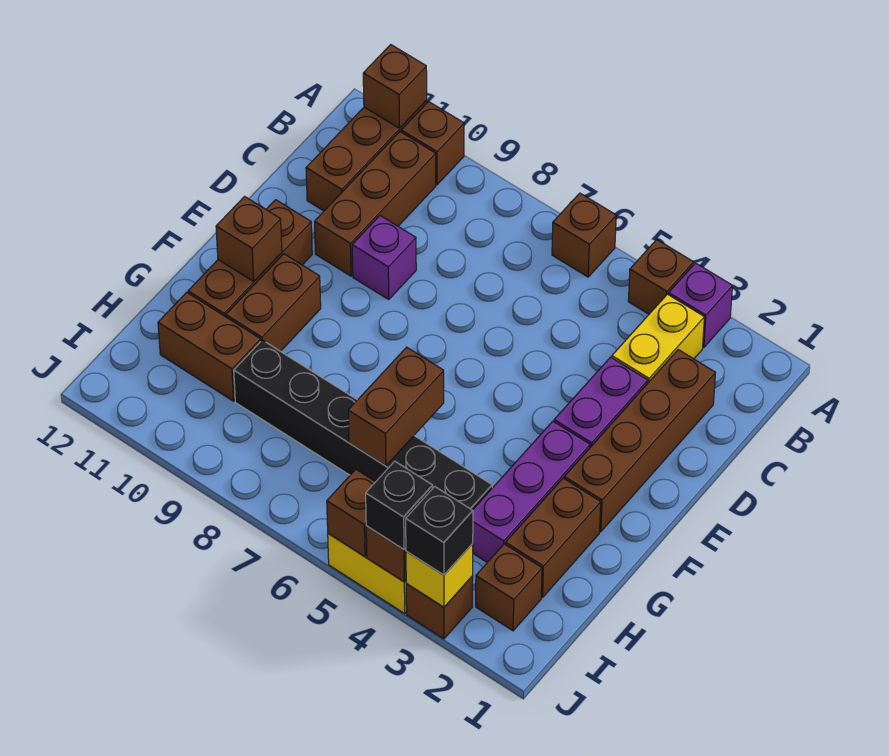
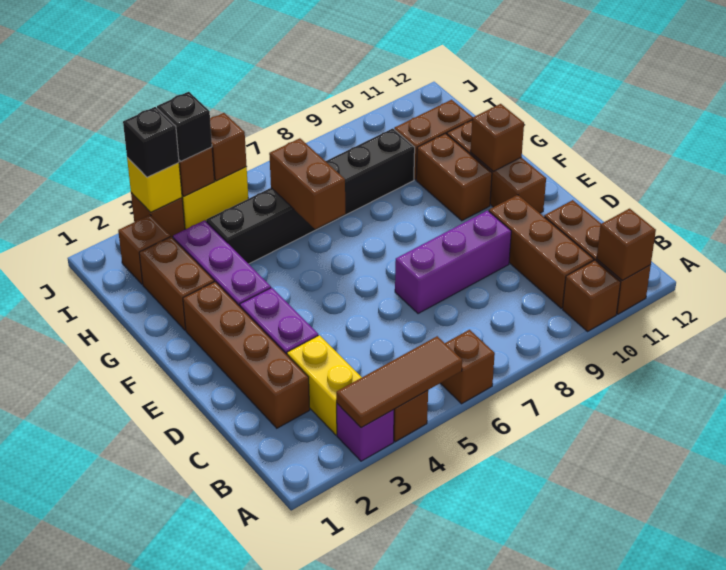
none -> brown 1x3 tile [336,336,462,428]
purple 1x1 brick [352,216,416,299] -> purple 1x3 brick [395,211,511,314]

